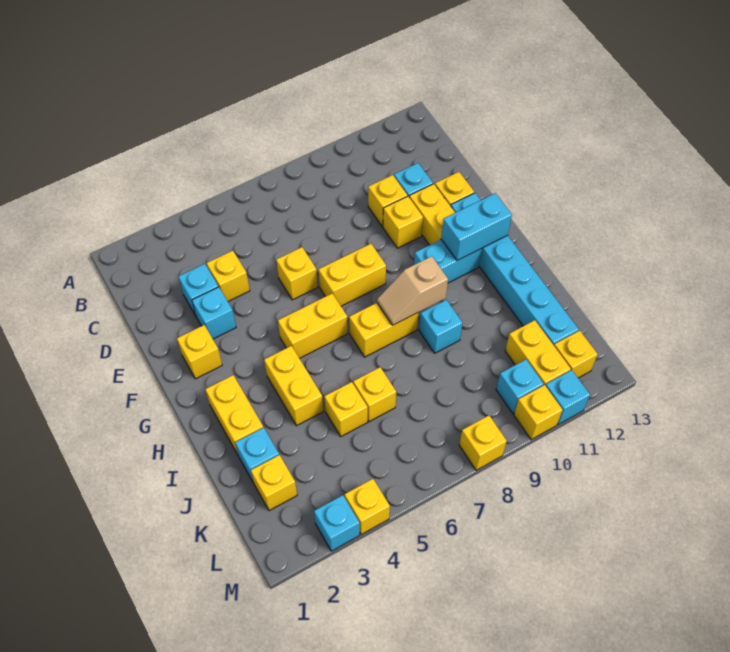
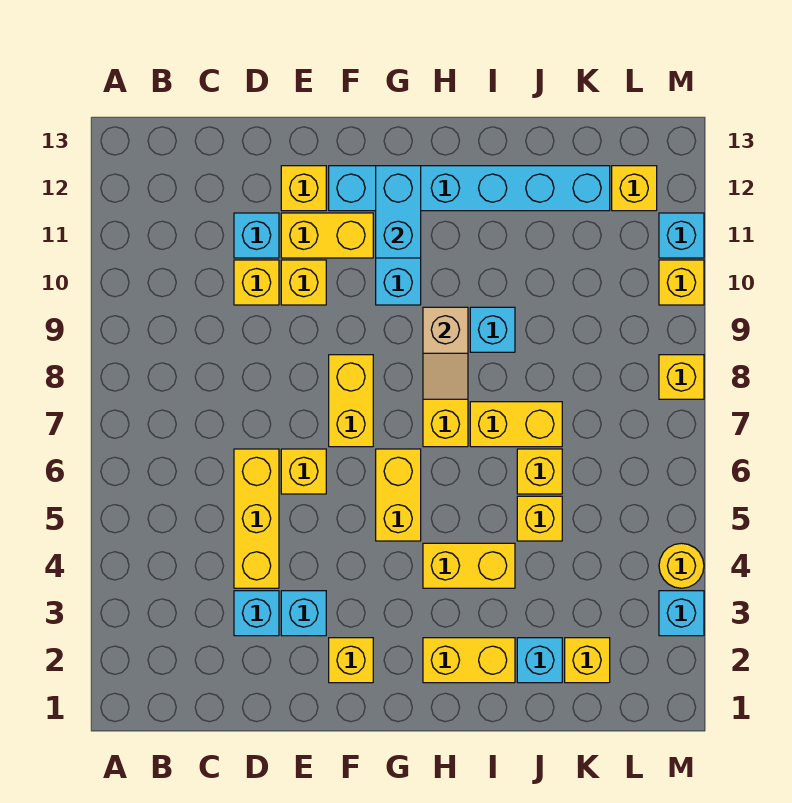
yellow 1x1 brick [207,251,250,301] -> yellow 1x3 brick [234,449,279,588]
yellow 1x2 brick [505,320,571,386] -> yellow 1x2 brick moved to [470,402,562,447]
cyan 1x1 brick [496,360,544,414] -> none
yellow 1x1 brick [345,479,390,535] -> yellow 1x1 round brick [659,543,704,588]

